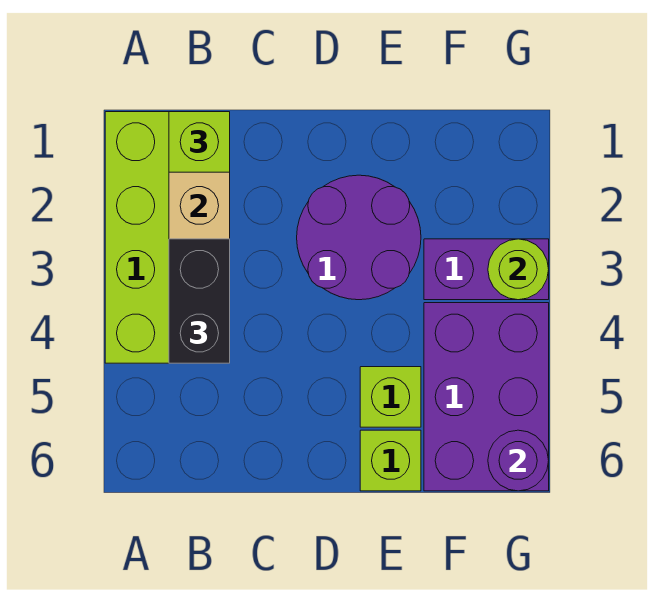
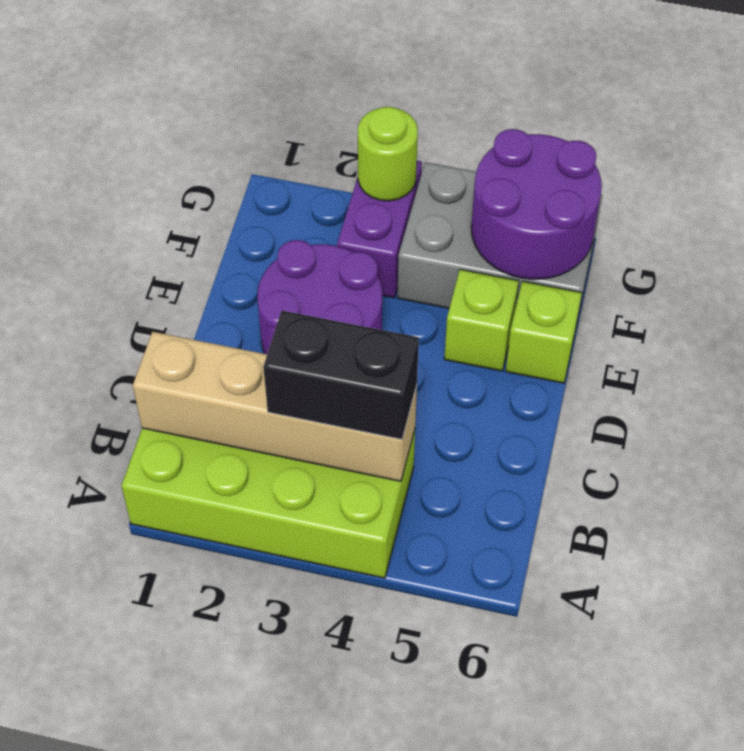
lime 1x1 brick [169,112,230,172] -> none
purple 2x3 brick [424,303,549,491] -> grey 2x3 brick [397,162,602,325]
purple 1x1 round brick [488,430,549,491] -> purple 2x2 round brick [471,129,602,279]

